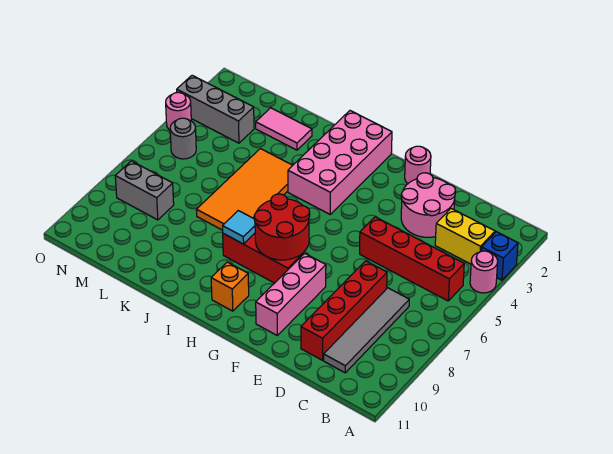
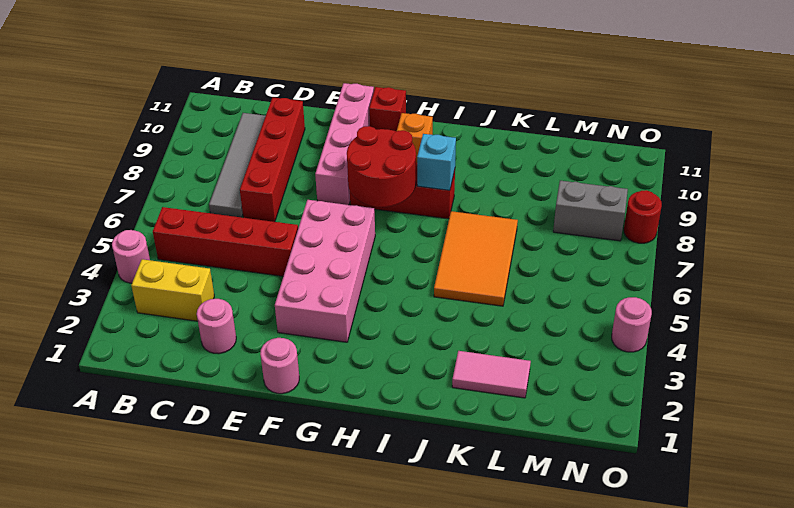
blue 1x1 brick [481,232,518,280] -> none
pink 2x2 round brick [401,173,456,237] -> pink 1x1 round brick [197,299,236,354]
pink 1x3 brick [256,253,326,335] -> pink 1x4 brick [315,83,374,205]
none -> red 1x1 brick [369,87,406,131]
pink 2x4 brick [288,111,392,214] -> pink 2x4 brick moved to [275,200,375,342]
cyan 1x1 tile [223,211,255,244] -> cyan 1x1 brick [417,134,456,190]
orange 2x4 tile [196,149,293,230] -> orange 2x3 tile [434,211,518,306]
grey 1x3 brick [177,75,254,143] -> none
grey 1x1 round brick [170,118,196,159] -> none
none -> red 1x1 round brick [624,190,662,243]

